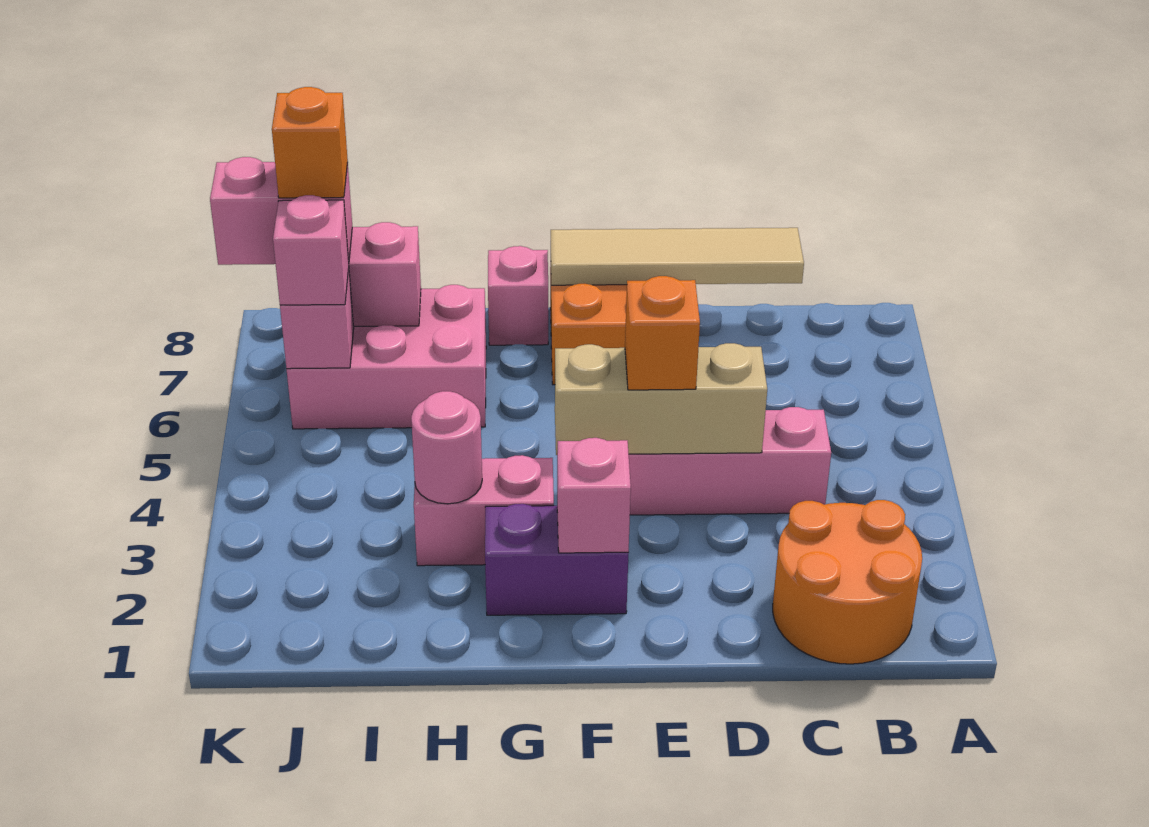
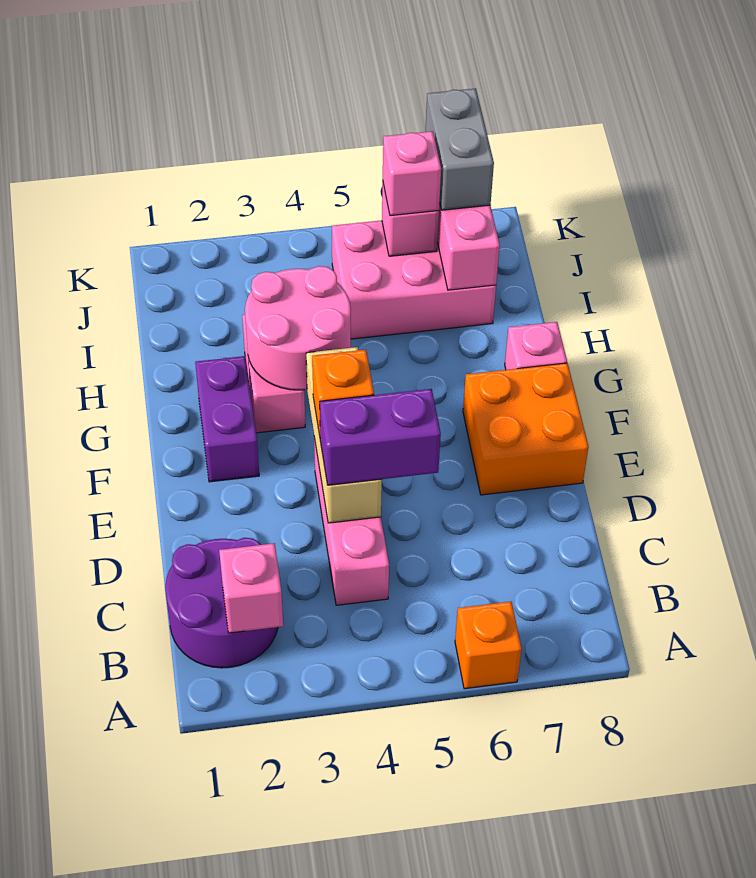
orange 2x2 round brick [773,500,922,664] -> purple 2x2 round brick [165,538,278,668]
tan 1x4 tile [551,228,804,285] -> none
none -> purple 1x2 brick [320,389,441,485]
pink 1x1 brick [557,438,631,553] -> pink 1x1 brick moved to [219,543,283,633]
pink 1x1 round brick [411,391,482,504] -> pink 2x2 round brick [245,266,351,390]
pink 2x3 brick [286,285,486,429] -> pink 2x3 brick turned to [332,220,496,339]
pink 1x2 brick [210,157,352,265] -> grey 1x2 brick [426,88,494,210]
orange 1x1 brick [272,87,348,198] -> orange 1x1 brick moved to [455,602,522,689]

